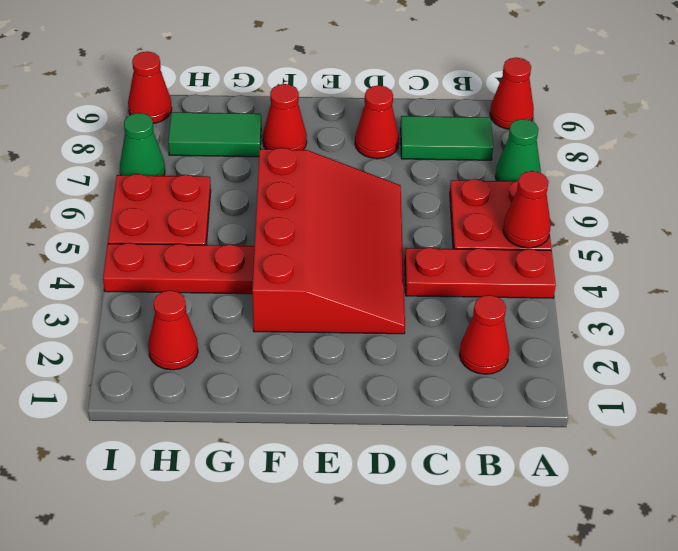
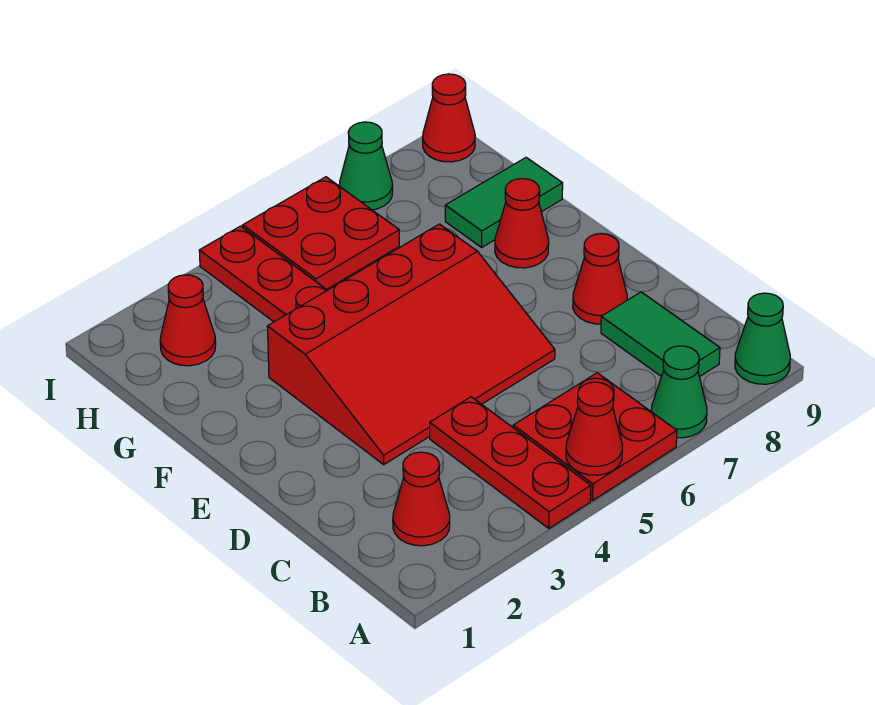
red 1x1 cone [490,58,534,129] -> green 1x1 cone [735,293,790,384]
green 1x2 tile [168,112,261,157] -> green 1x2 tile turned to [445,158,563,247]

